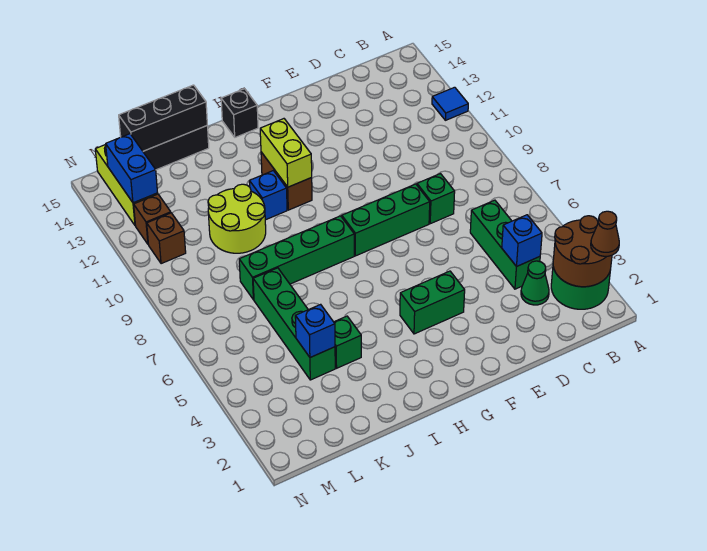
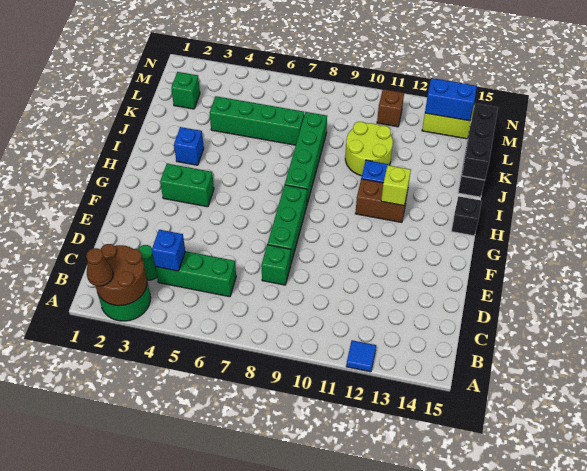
green 1x2 brick [400,271,465,334] -> green 1x2 brick turned to [160,164,214,207]
lime 1x2 brick [260,119,312,187] -> lime 1x1 brick [381,165,411,206]
green 1x1 brick [334,316,361,368] -> green 1x1 brick moved to [171,72,200,109]
blue 1x1 brick [295,304,335,357] -> blue 1x1 brick moved to [174,127,204,165]
brown 1x1 brick [134,194,171,244] -> none

